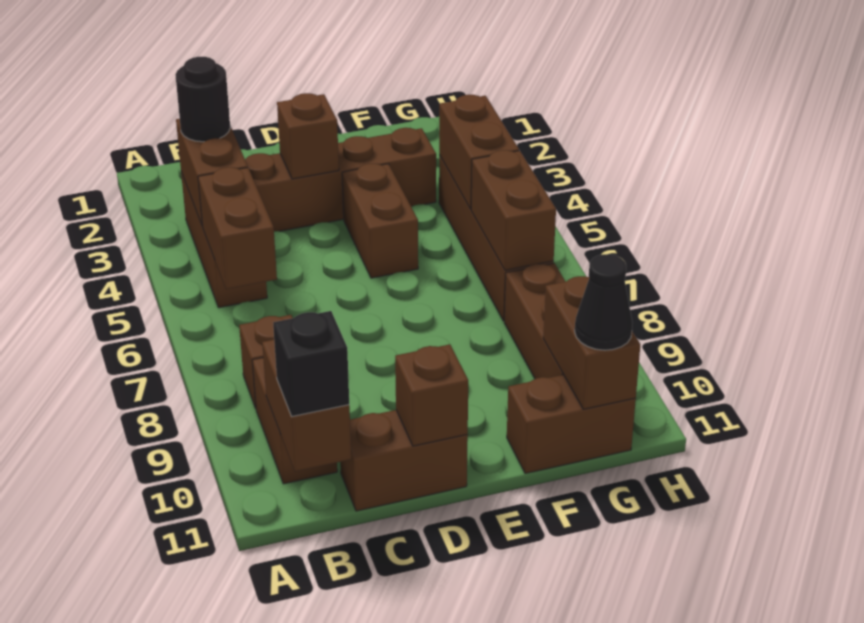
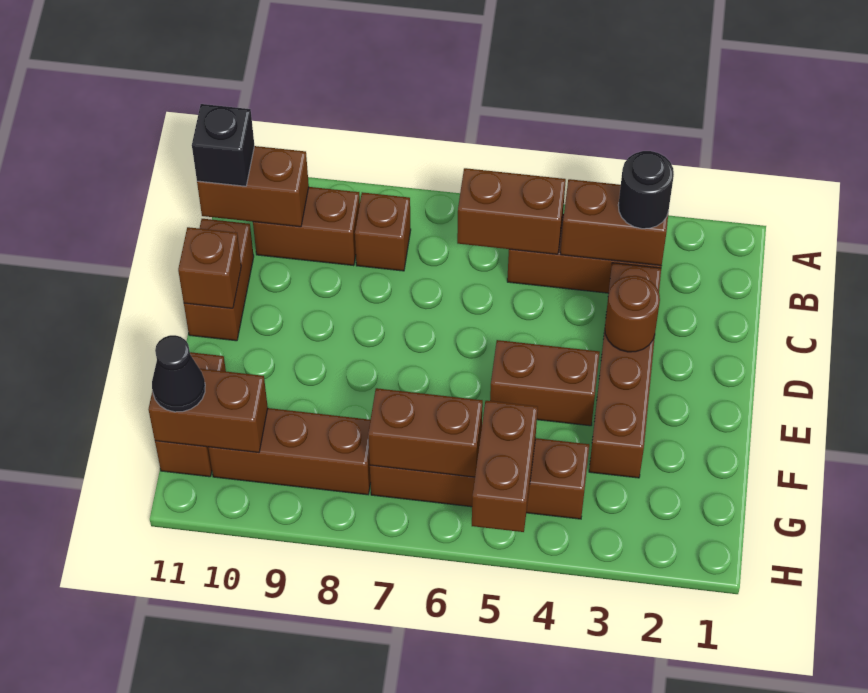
brown 1x1 brick [277,93,339,179] -> brown 1x1 round brick [605,276,660,352]
brown 1x2 brick [439,95,519,209] -> brown 1x2 brick turned to [472,401,538,532]

